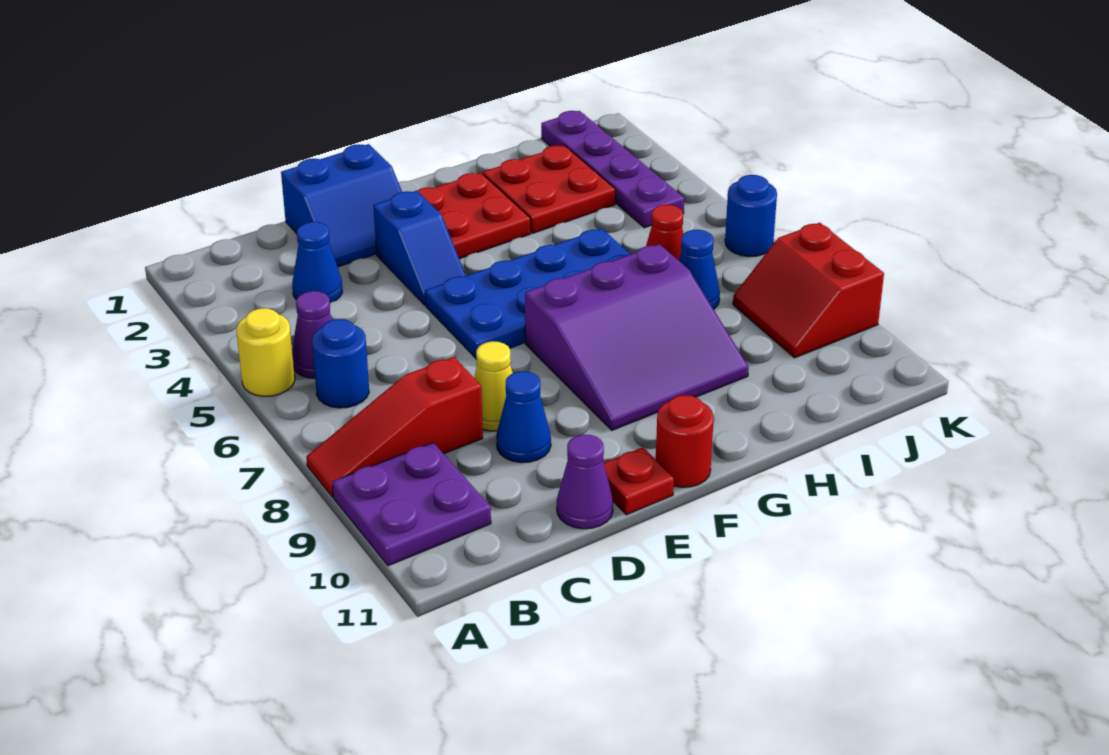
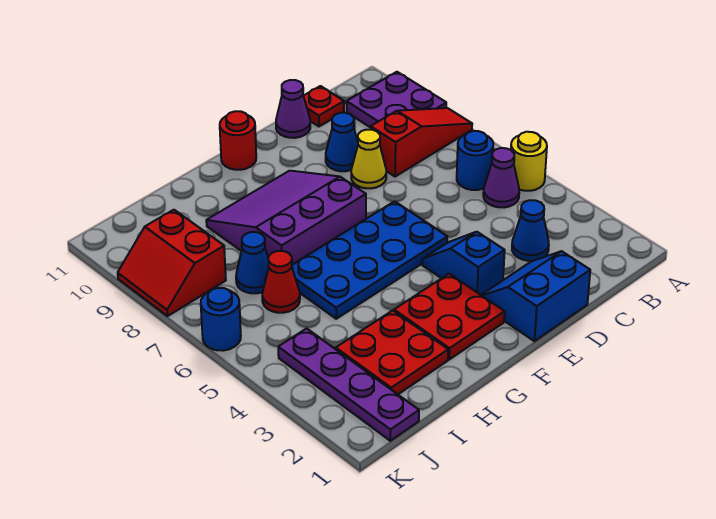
red 1x1 plate [604,447,674,515] -> red 1x1 plate moved to [304,86,344,126]
red 2x2 slope [733,223,884,358] -> red 2x2 slope turned to [118,210,226,316]

